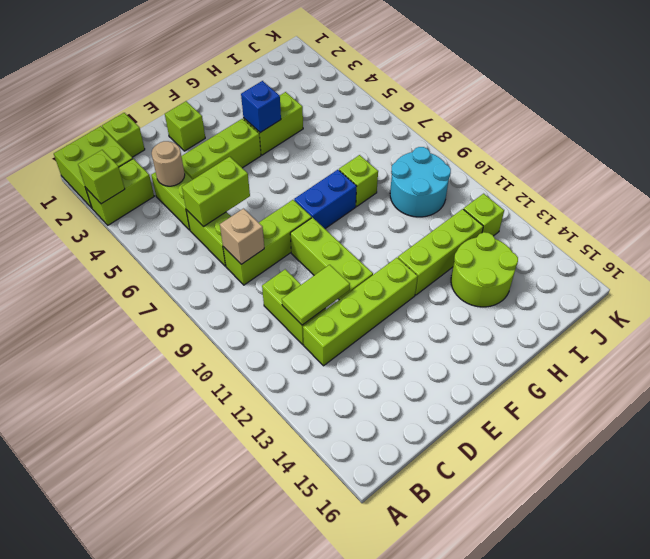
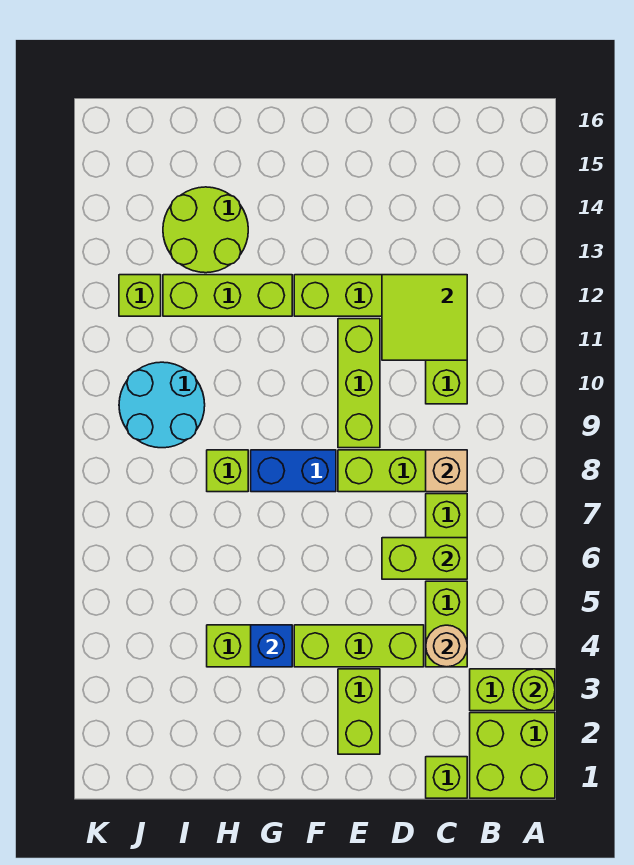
lime 1x1 brick [78,150,125,204] -> lime 1x1 round brick [513,669,555,711]
lime 1x2 tile [282,265,350,325] -> lime 2x2 tile [382,275,467,360]
lime 1x1 brick [165,101,205,151] -> lime 1x2 brick [338,669,380,754]

